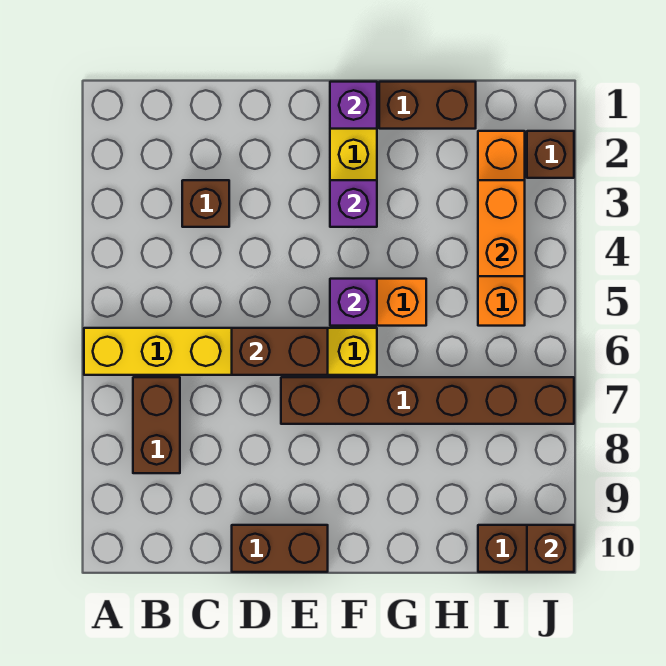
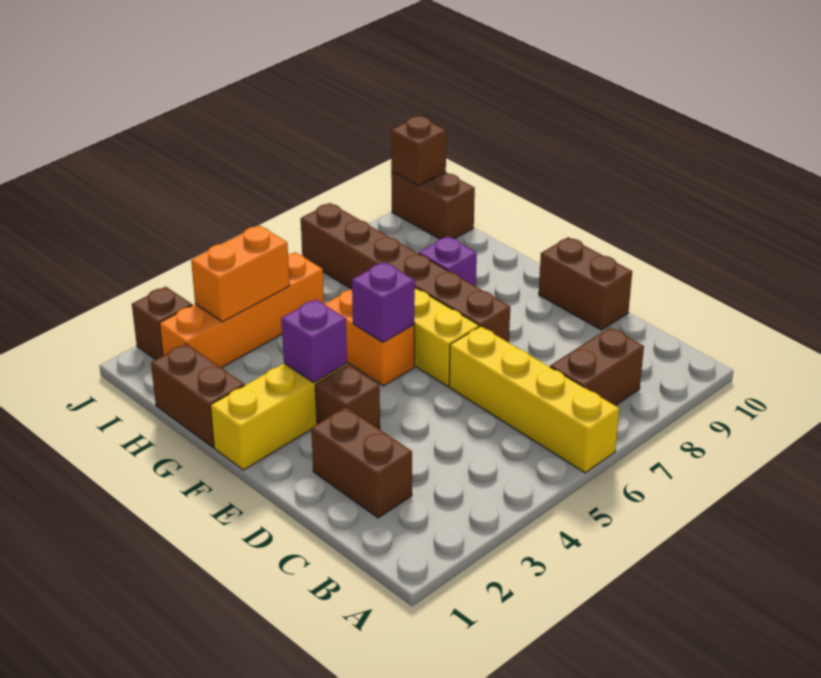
brown 1x1 brick [182,180,229,227] -> brown 1x1 brick moved to [315,365,380,429]
brown 1x2 brick [232,328,328,375] -> brown 1x2 brick moved to [311,407,412,518]
purple 1x1 brick [330,82,377,129] -> purple 1x1 brick moved to [419,236,477,286]

